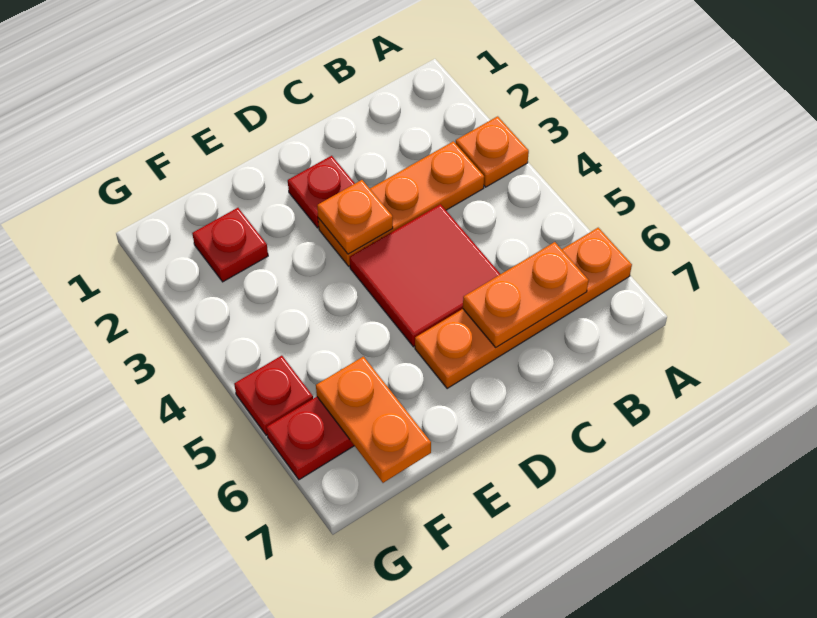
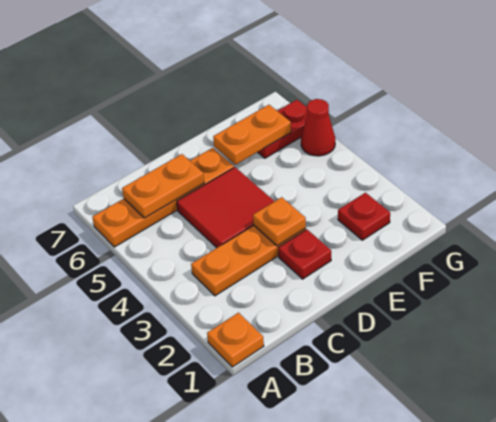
orange 1x1 plate [456,116,529,187] -> orange 1x1 plate moved to [207,313,264,367]
orange 1x2 plate [316,357,431,483] -> orange 1x2 plate turned to [213,105,291,165]
red 1x1 plate [234,356,313,435] -> red 1x1 cone [301,99,335,156]

